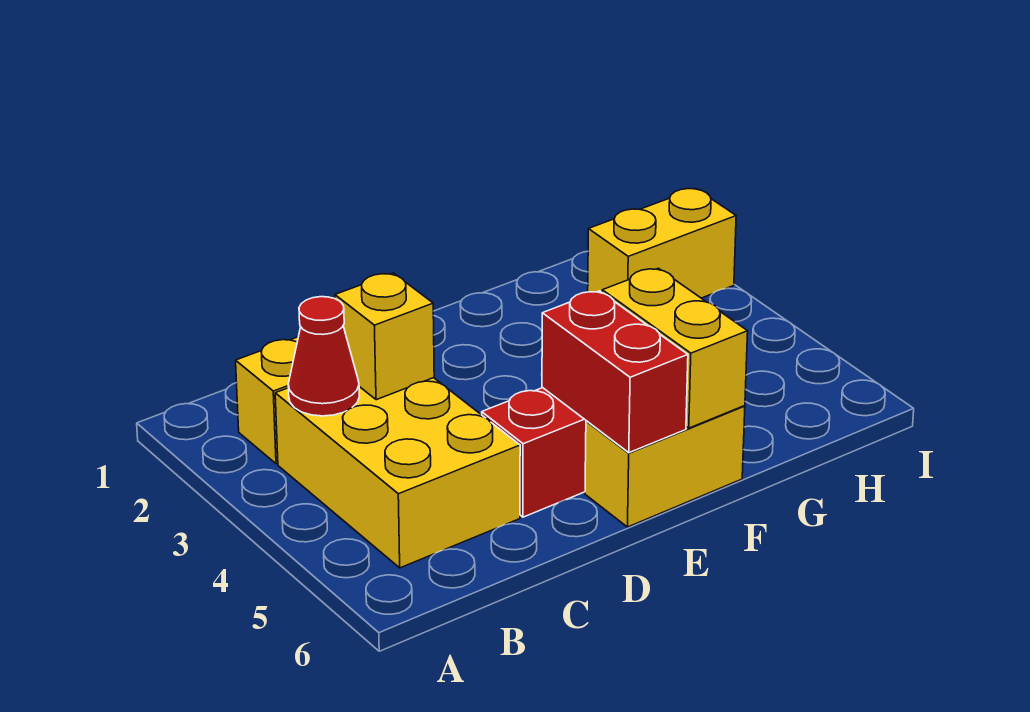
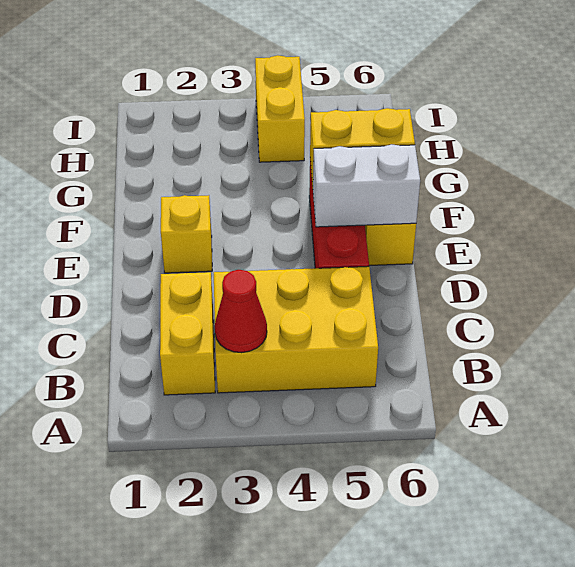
yellow 1x1 brick [335,273,434,400] -> yellow 1x1 brick moved to [161,195,212,273]
red 1x2 brick [542,291,688,453] -> white 1x2 brick [313,144,420,227]
yellow 1x2 brick [588,189,736,298] -> yellow 1x2 brick moved to [255,55,305,162]

